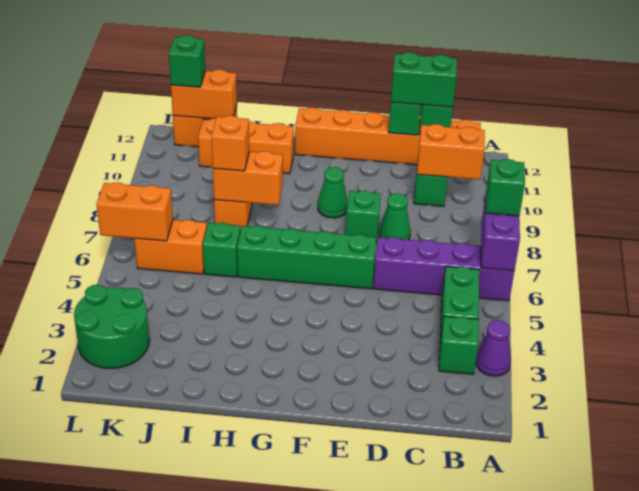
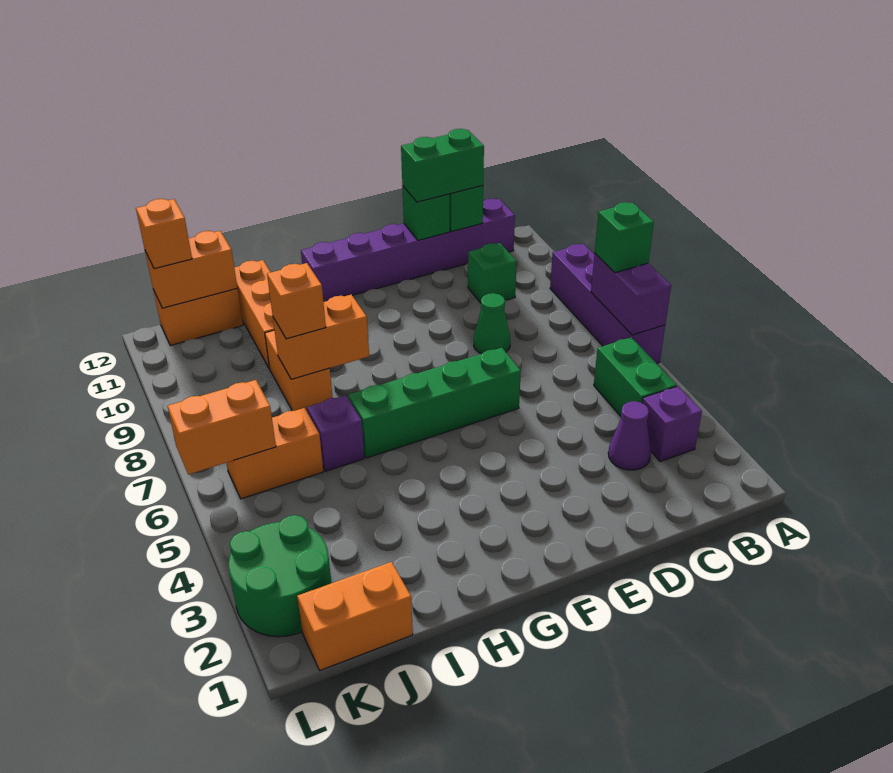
purple 1x1 cone [476,320,511,376] -> purple 1x1 cone moved to [608,401,651,470]
purple 1x4 brick [374,237,514,301] -> purple 1x4 brick turned to [550,244,665,363]
green 1x1 brick [439,316,479,374] -> purple 1x1 brick [642,386,702,462]
orange 1x2 brick [417,124,485,179] -> orange 1x2 brick moved to [297,562,413,670]
orange 1x6 brick [295,107,481,165] -> purple 1x6 brick [301,199,515,302]
green 1x1 brick [346,190,381,243] -> none
green 1x1 cone [318,167,348,218] -> none
orange 1x3 brick [198,118,294,174] -> orange 1x3 brick turned to [234,260,274,369]
green 1x1 brick [203,223,240,277] -> purple 1x1 brick [307,395,364,471]
green 1x1 brick [169,35,205,87] -> orange 1x1 brick [136,199,192,269]

